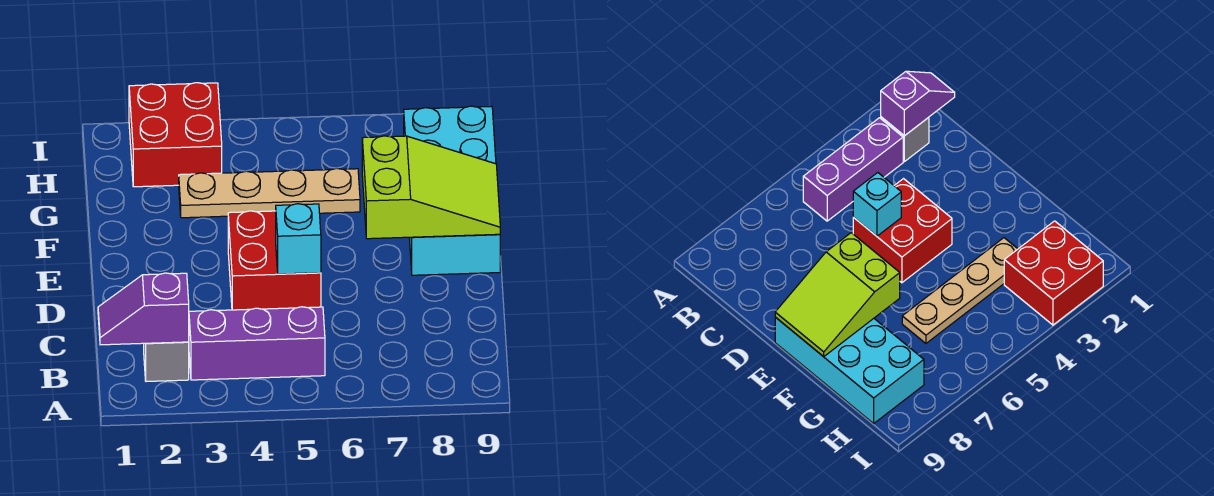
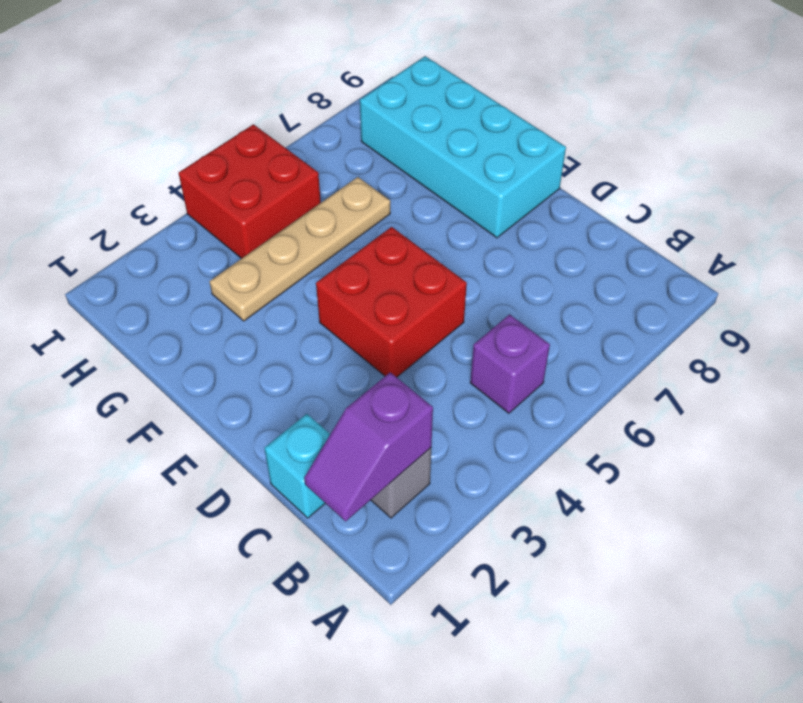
purple 1x3 brick [189,307,325,380] -> purple 1x1 brick [470,314,550,413]
cyan 1x1 brick [276,204,321,274] -> cyan 1x1 brick moved to [264,414,330,518]
lime 2x3 slope [362,136,500,239] -> none
red 2x2 brick [129,83,222,187] -> red 2x2 brick moved to [179,124,321,259]

